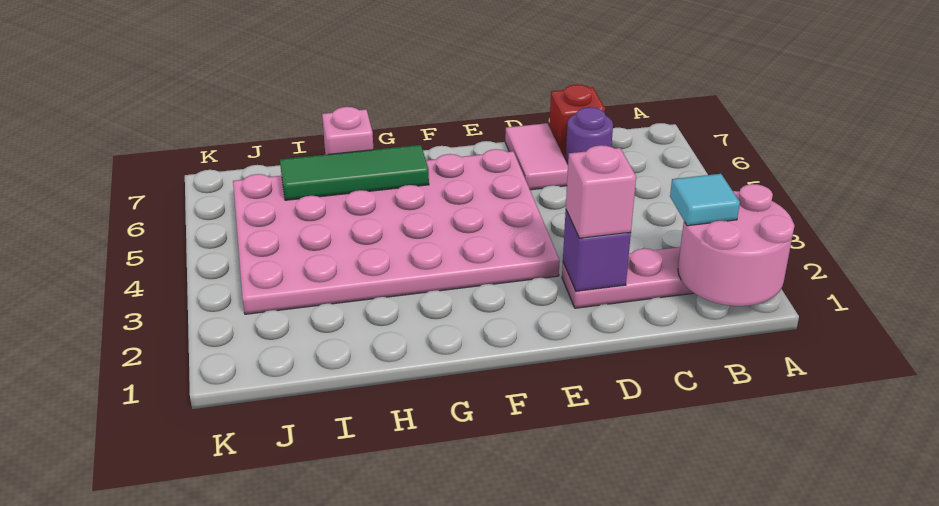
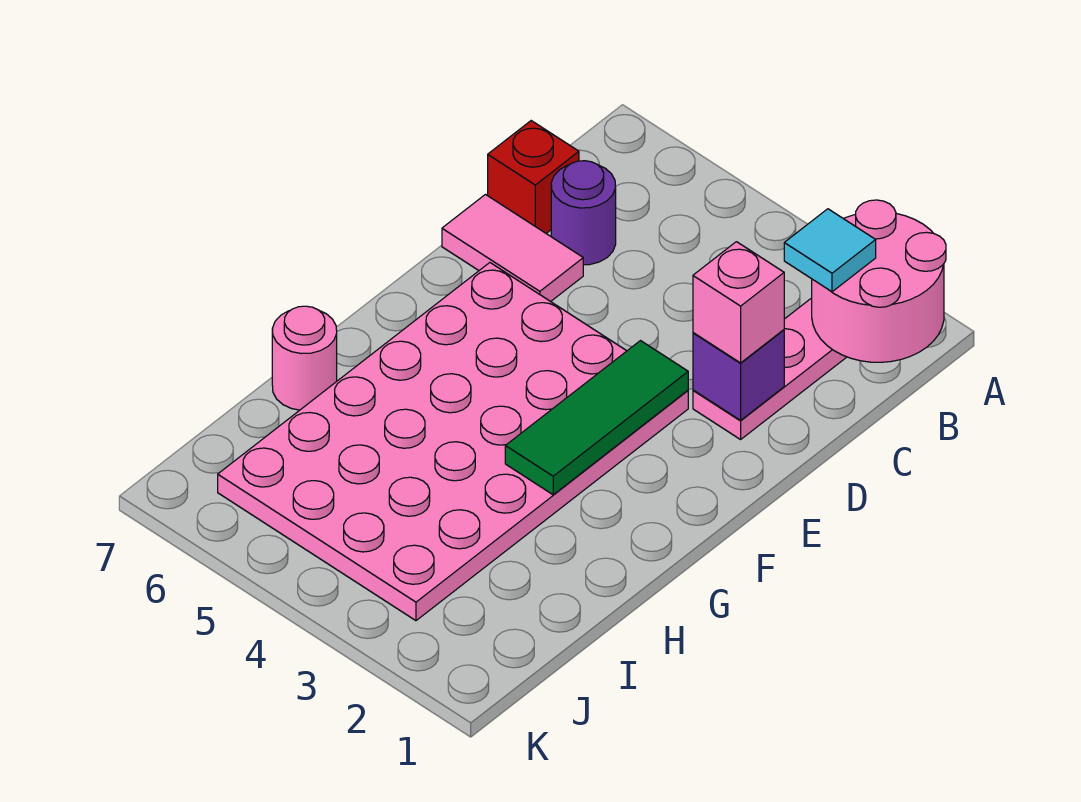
green 1x3 tile [280,145,429,200] -> green 1x3 tile moved to [505,341,688,495]
pink 1x1 brick [322,107,373,155] -> pink 1x1 round brick [272,306,337,410]

